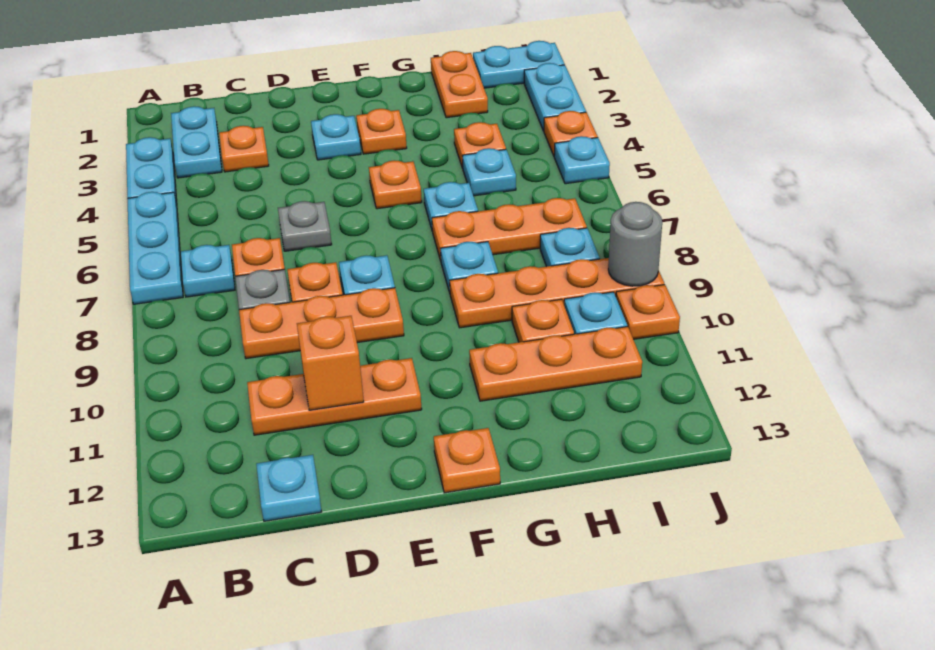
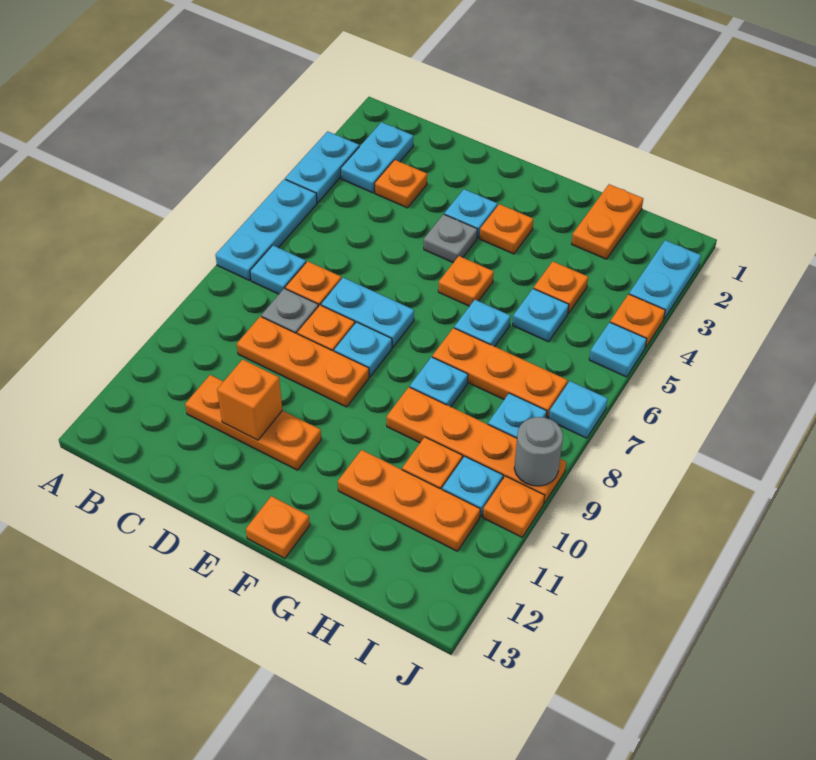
cyan 1x1 plate [256,455,322,521] -> cyan 1x1 plate moved to [549,381,608,438]
grey 1x1 plate [278,201,332,251] -> grey 1x1 plate moved to [424,214,478,263]
cyan 1x2 plate [473,41,564,88] -> cyan 1x2 plate moved to [321,278,414,348]

